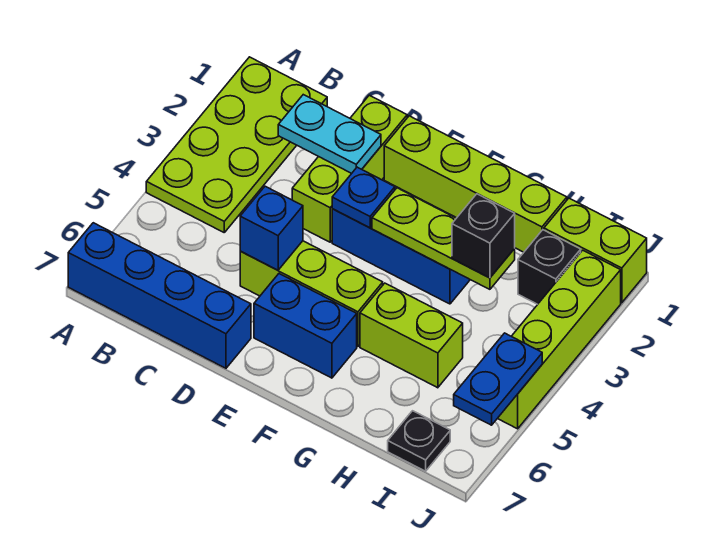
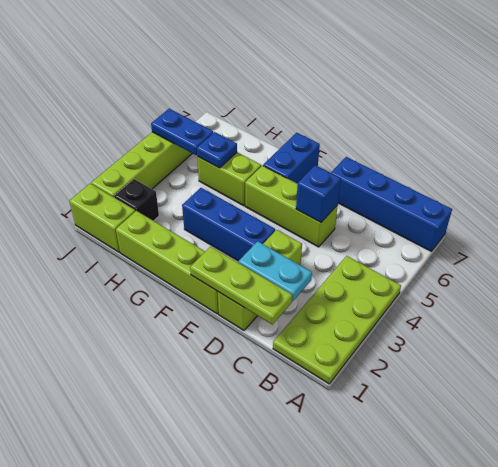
blue 1x1 plate [332,167,395,228] -> blue 1x1 plate moved to [197,132,237,168]
blue 1x2 brick [254,274,357,378] -> blue 1x2 brick turned to [263,133,320,184]
lime 1x3 plate [372,188,515,289] -> lime 1x3 plate moved to [190,247,292,325]
black 1x1 brick [452,194,515,278] -> none
black 1x1 plate [388,411,450,471] -> none
blue 1x2 plate [454,333,542,425] -> blue 1x2 plate turned to [151,109,213,155]

